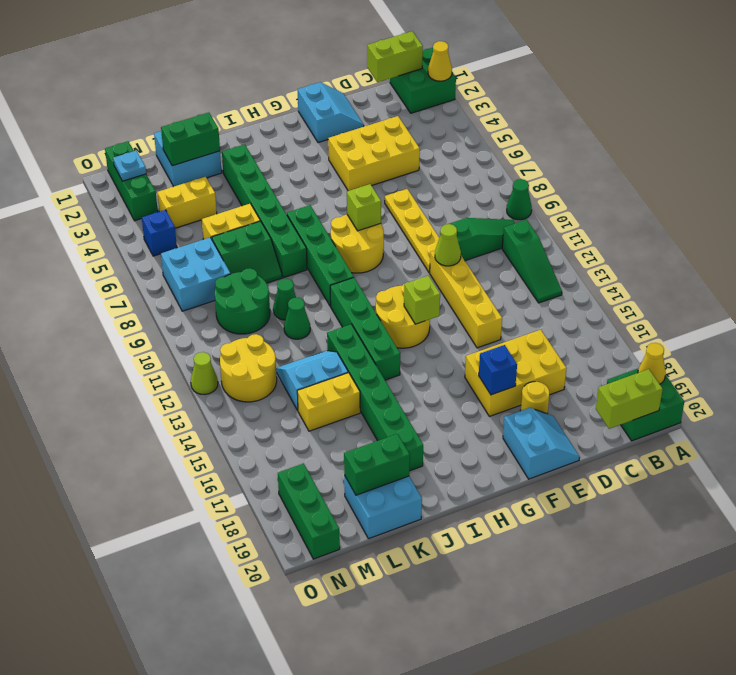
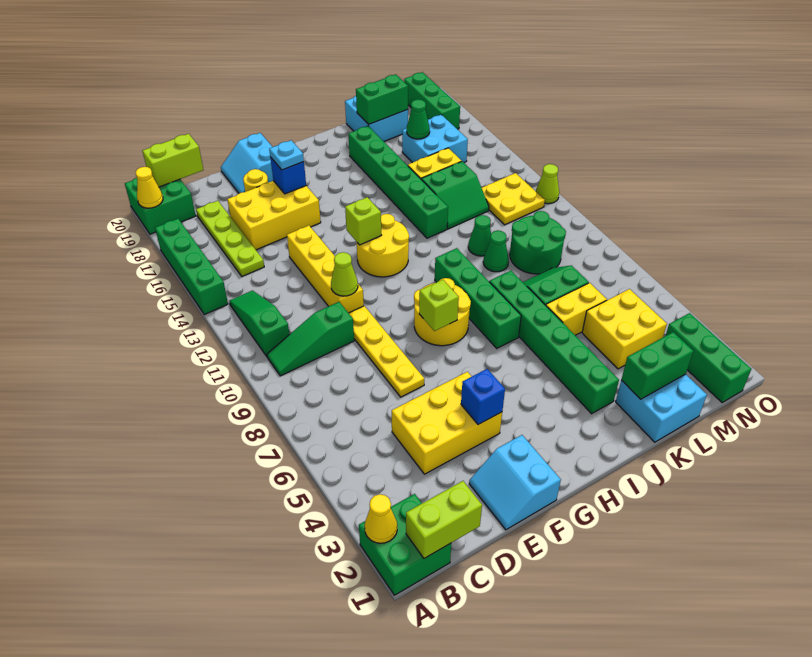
green 1x1 cone [507,179,532,220] -> green 1x1 cone moved to [407,99,430,139]
none -> lime 1x4 plate [196,201,264,276]
green 1x4 brick [330,278,400,380] -> green 1x4 brick moved to [155,219,228,315]
cyan 2x2 slope [276,351,348,410] -> green 2x2 slope [421,161,489,229]
yellow 1x2 brick [157,177,217,228] -> yellow 2x2 brick [582,289,667,369]
cyan 2x2 brick [161,238,230,311] -> cyan 2x2 brick moved to [402,115,468,163]
yellow 2x2 round brick [220,334,277,402] -> yellow 2x2 plate [482,173,545,225]
cyan 1x1 plate [113,151,146,181] -> cyan 1x1 plate moved to [269,140,304,170]
blue 1x1 brick [142,210,177,256] -> blue 1x1 brick moved to [461,369,505,425]

